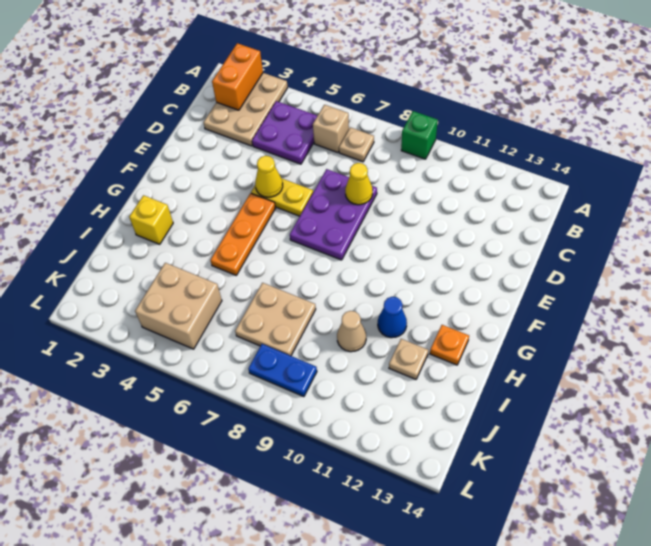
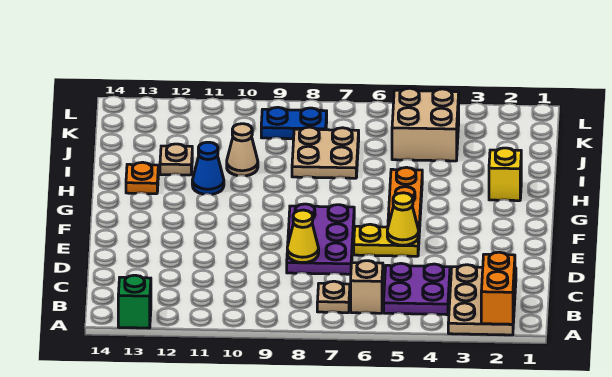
green 1x1 brick [401,111,438,159] -> green 1x1 brick moved to [118,275,151,328]

